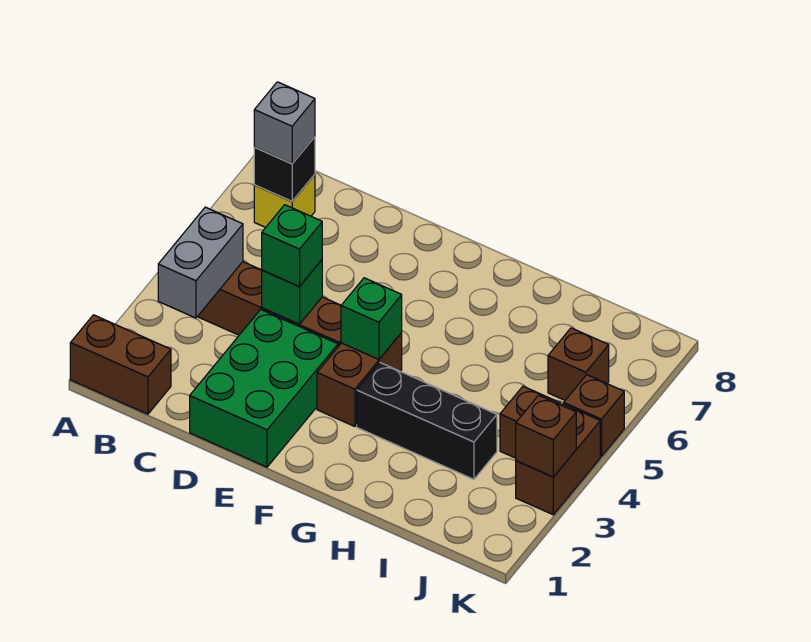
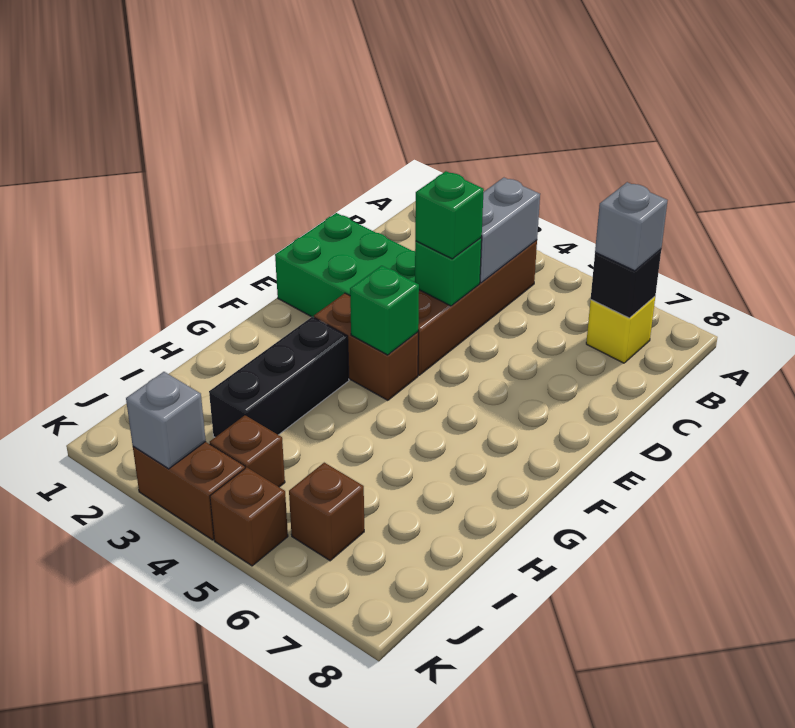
brown 1x2 brick [70,315,171,414] -> none
grey 1x2 brick [158,207,243,318] -> grey 1x2 brick turned to [480,178,540,283]
brown 1x1 brick [516,395,576,477] -> grey 1x1 brick [126,372,206,469]

